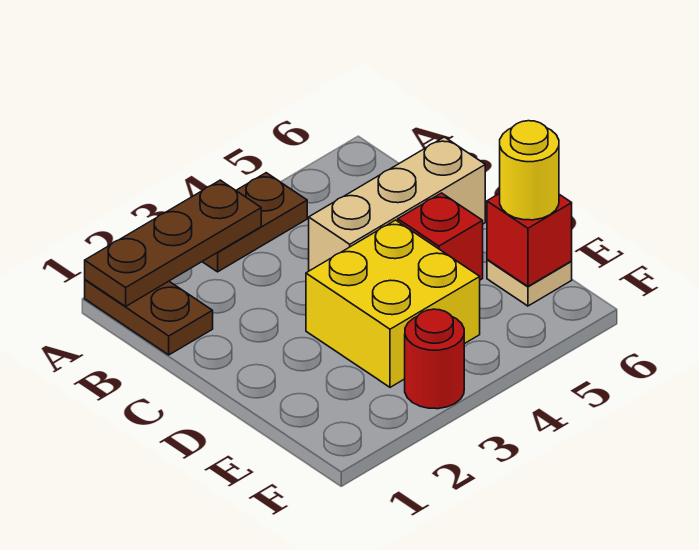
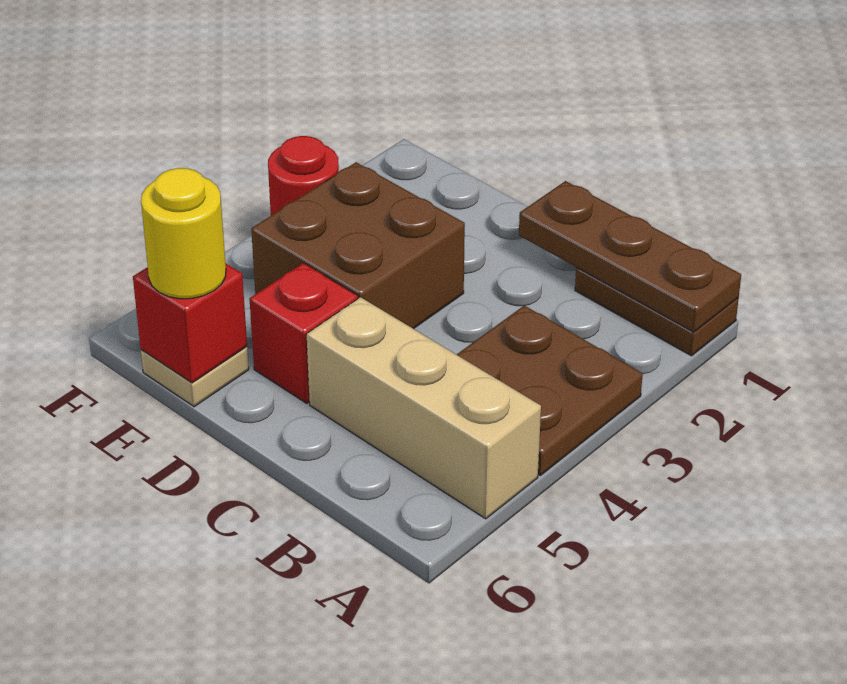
brown 1x3 plate [85,180,261,306] -> brown 1x3 plate turned to [519,181,741,332]
brown 1x2 plate [202,173,307,272] -> brown 2x2 plate [457,305,643,475]
tan 1x3 brick [309,137,485,271] -> tan 1x3 brick turned to [306,297,541,519]
yellow 2x2 brick [306,220,480,387] -> brown 2x2 brick [251,162,465,329]

